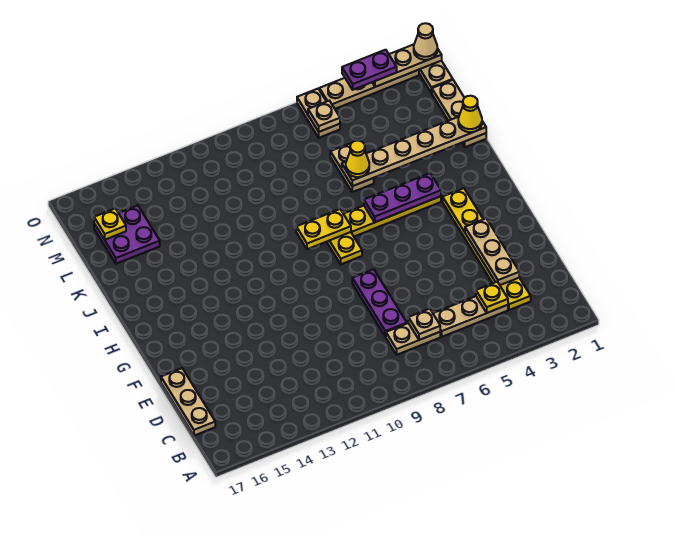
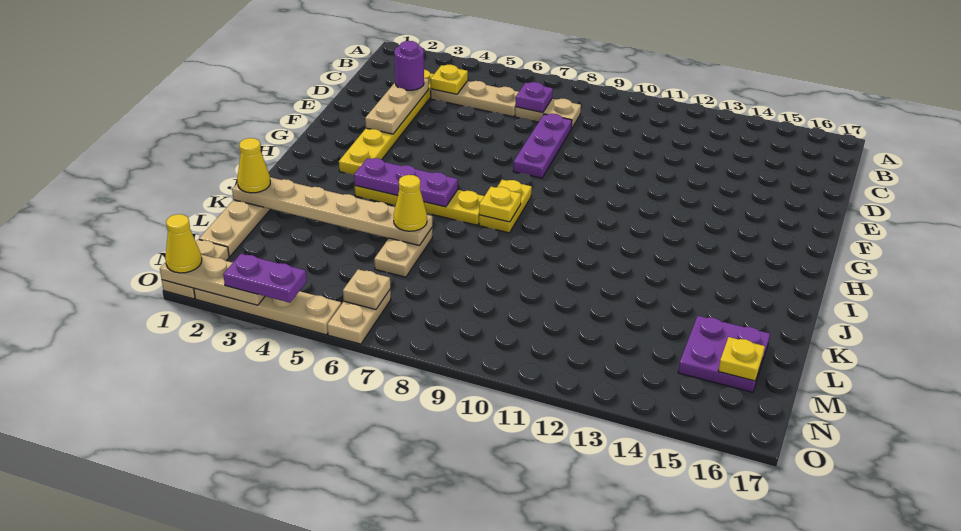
tan 1x1 plate [408,309,440,340] -> purple 1x1 plate [515,82,553,113]
tan 1x3 plate [161,368,215,436] -> none
none -> purple 1x1 round brick [394,41,424,90]
yellow 1x2 plate [296,209,351,249] -> yellow 1x1 plate [479,187,521,222]
tan 1x1 cone [414,23,437,60] -> yellow 1x1 cone [165,214,202,273]

